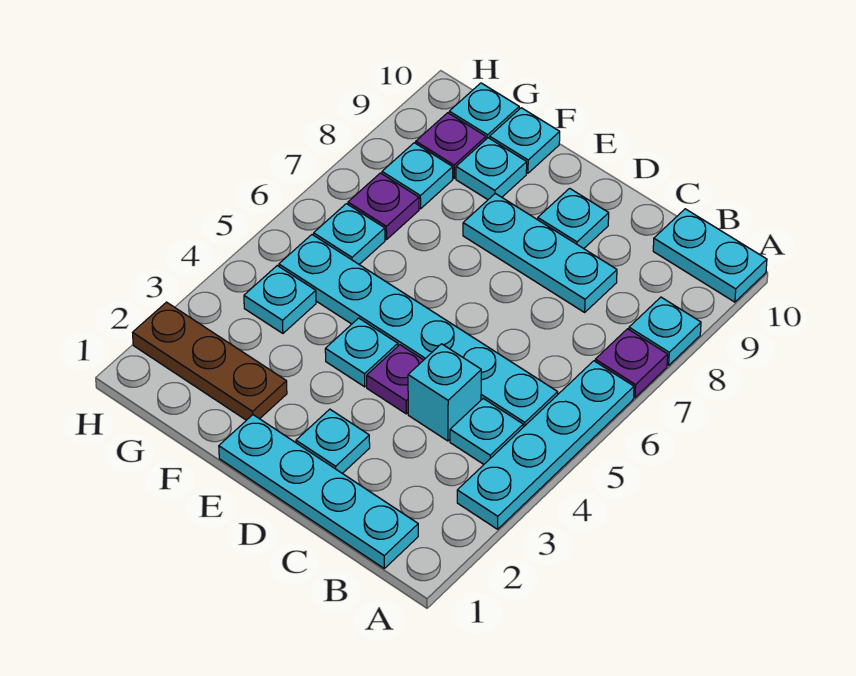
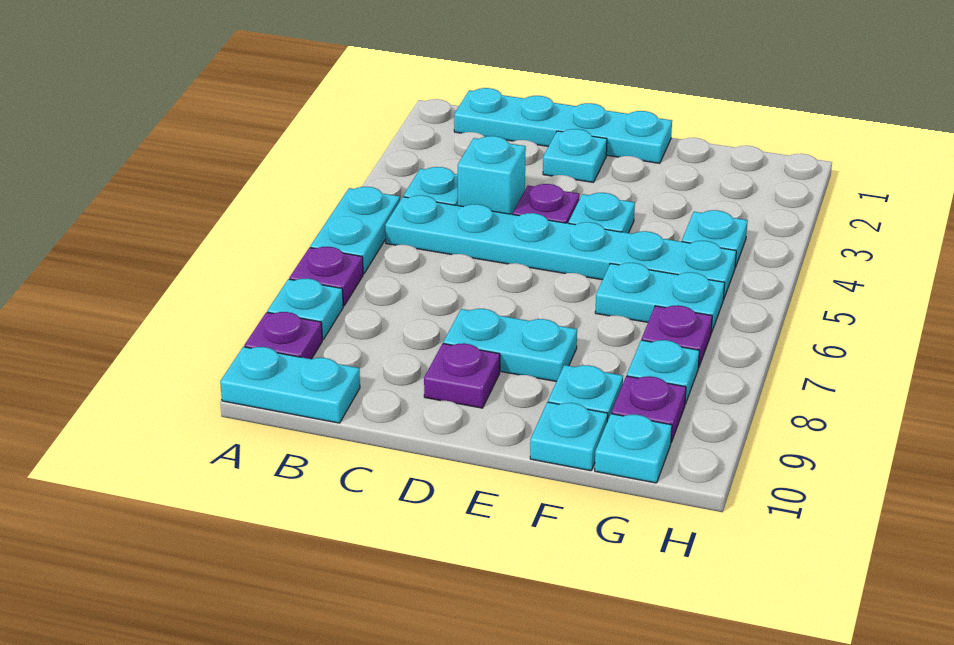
cyan 1x4 plate [457,361,634,529] -> cyan 1x2 plate [310,187,400,274]
none -> purple 1x1 plate [244,312,322,359]
cyan 1x3 plate [463,193,617,312] -> cyan 1x2 plate [443,309,577,382]
cyan 1x1 plate [538,188,609,249] -> purple 1x1 plate [424,343,500,408]
brown 1x3 plate [133,302,287,420] -> none
cyan 1x1 plate [314,204,385,264] -> cyan 1x2 plate [595,263,725,333]

